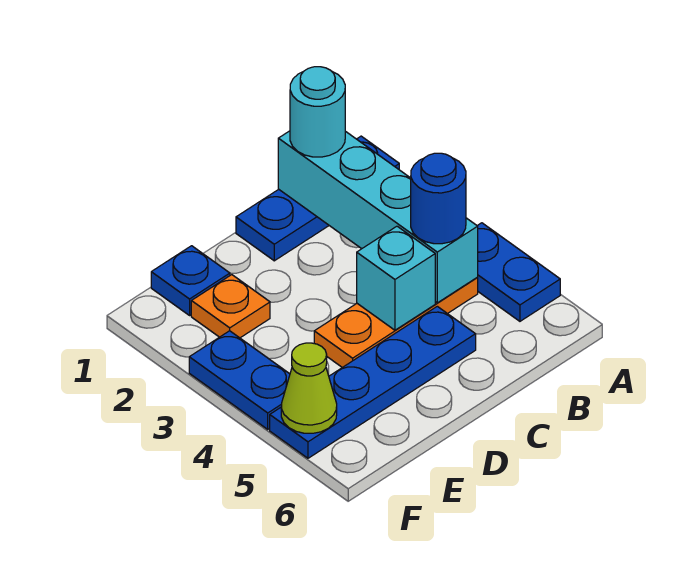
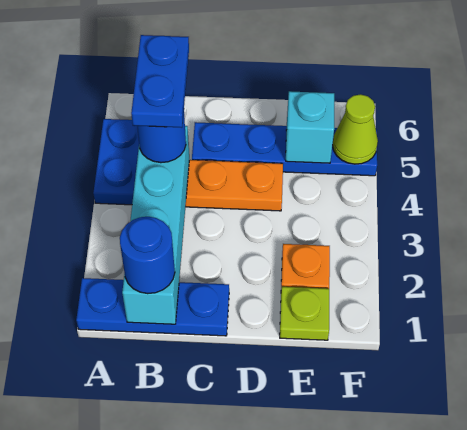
cyan 1x1 round brick [290,67,345,157] -> blue 1x1 round brick [120,217,175,294]
cyan 1x1 brick [357,226,435,330] -> cyan 1x1 brick moved to [286,91,334,163]
blue 1x1 plate [151,246,230,315] -> lime 1x1 plate [280,287,329,340]
blue 1x2 plate [189,331,290,429] -> blue 1x2 plate moved to [131,35,189,128]

